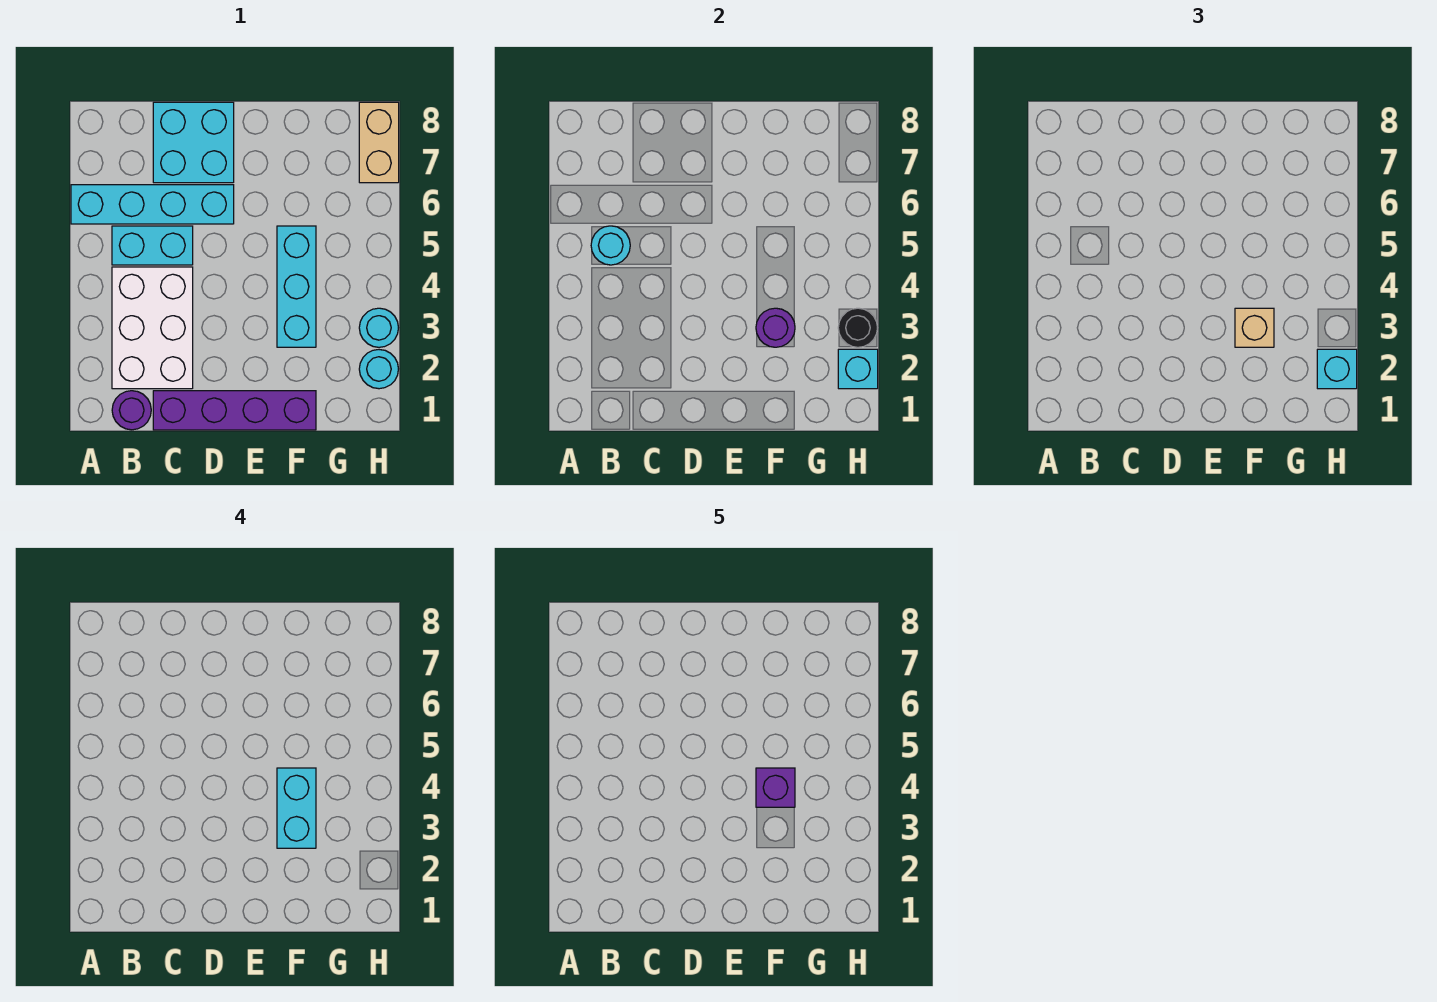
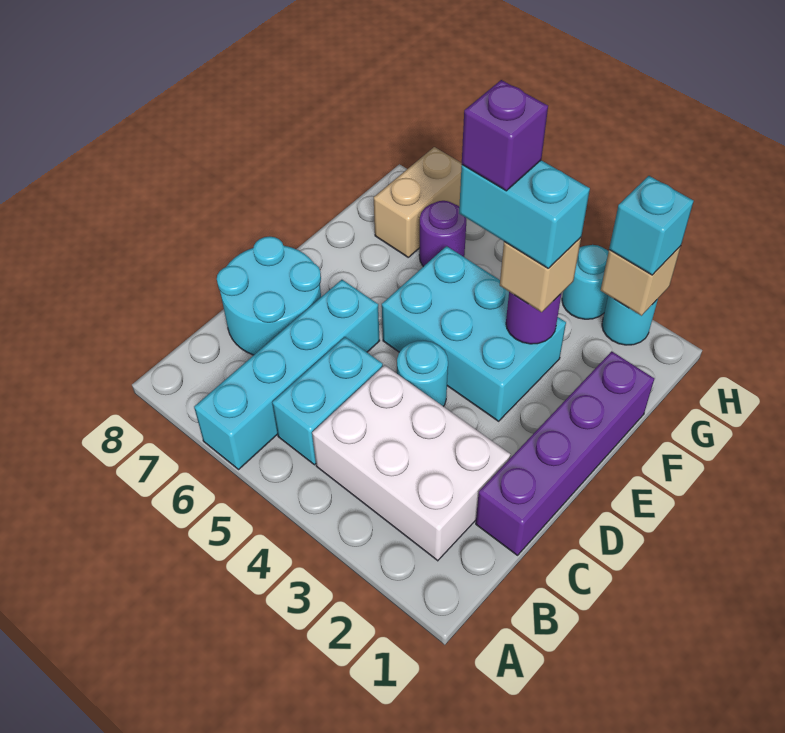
purple 1x1 round brick [112,391,151,430] -> purple 1x1 round brick moved to [419,201,466,267]
cyan 1x1 round brick [591,226,630,265] -> cyan 1x1 round brick moved to [397,341,448,407]
cyan 2x2 brick [153,102,234,183] -> cyan 2x2 round brick [217,236,321,355]
cyan 1x3 brick [277,226,316,347] -> cyan 2x3 brick [382,246,566,421]
cyan 1x1 brick [838,349,878,389] -> tan 1x1 brick [601,246,681,316]
black 1x1 round brick [838,308,877,347] -> none
tan 1x2 brick [359,102,399,183] -> tan 1x2 brick turned to [374,147,462,257]

